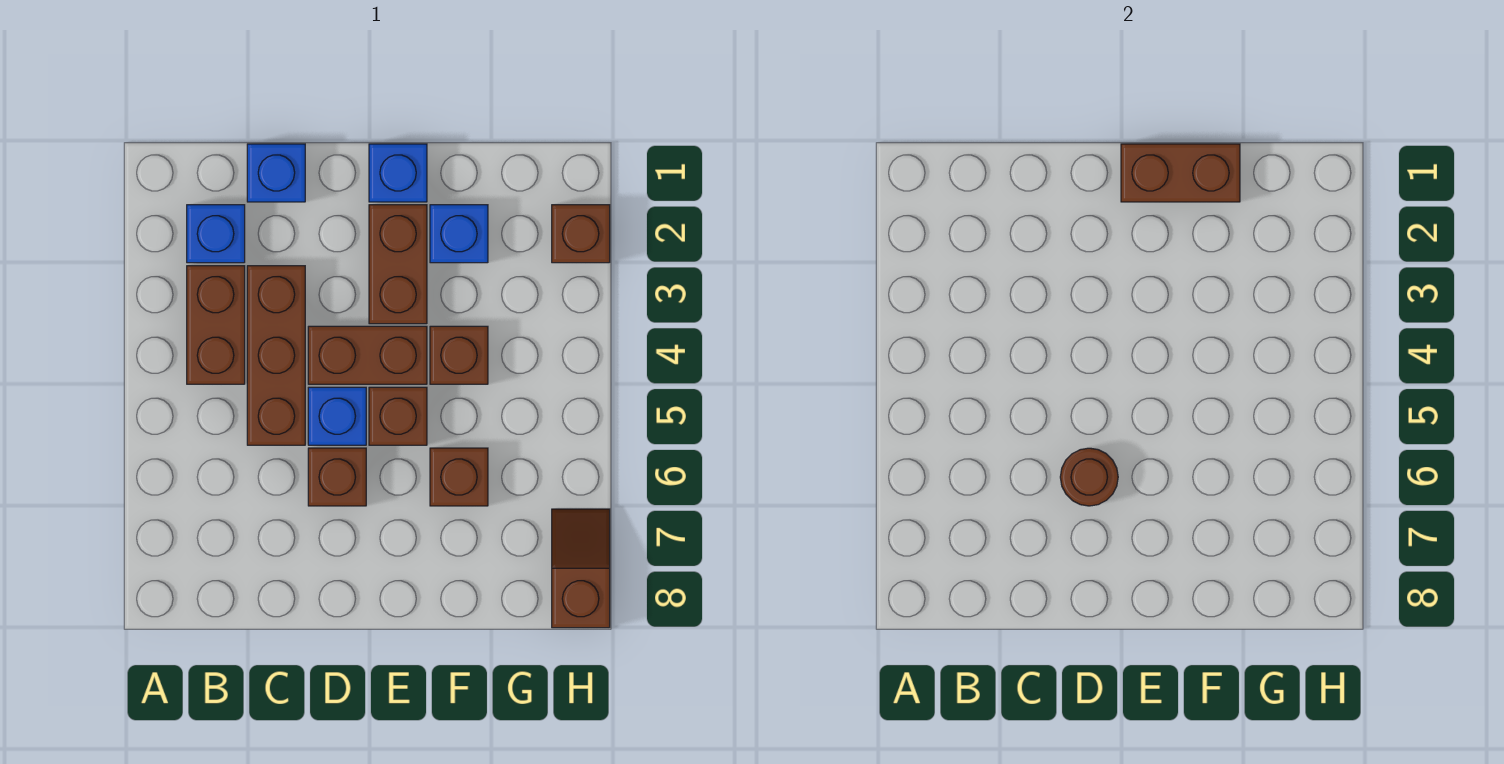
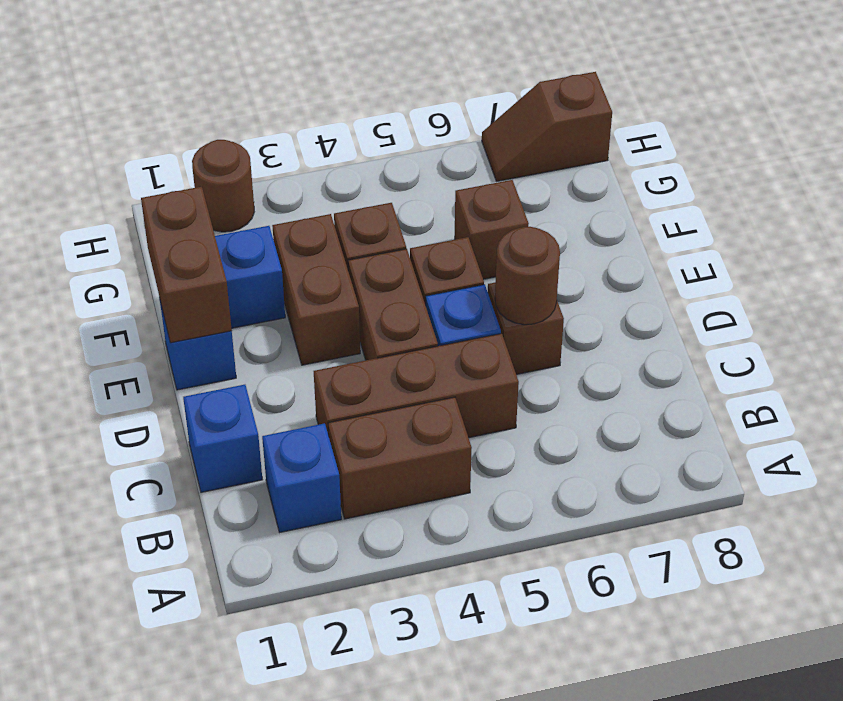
brown 1x2 brick [369,205,427,324] -> brown 1x2 brick turned to [272,214,360,365]
brown 1x1 brick [552,205,610,263] -> brown 1x1 round brick [192,140,254,232]

